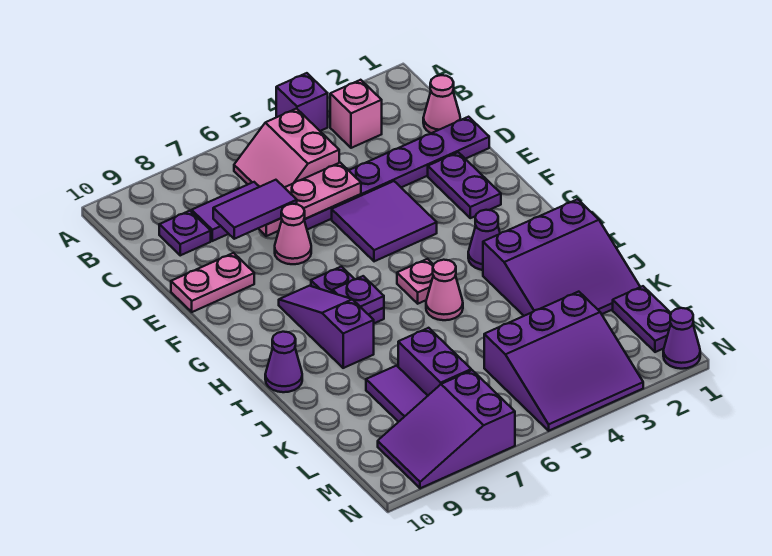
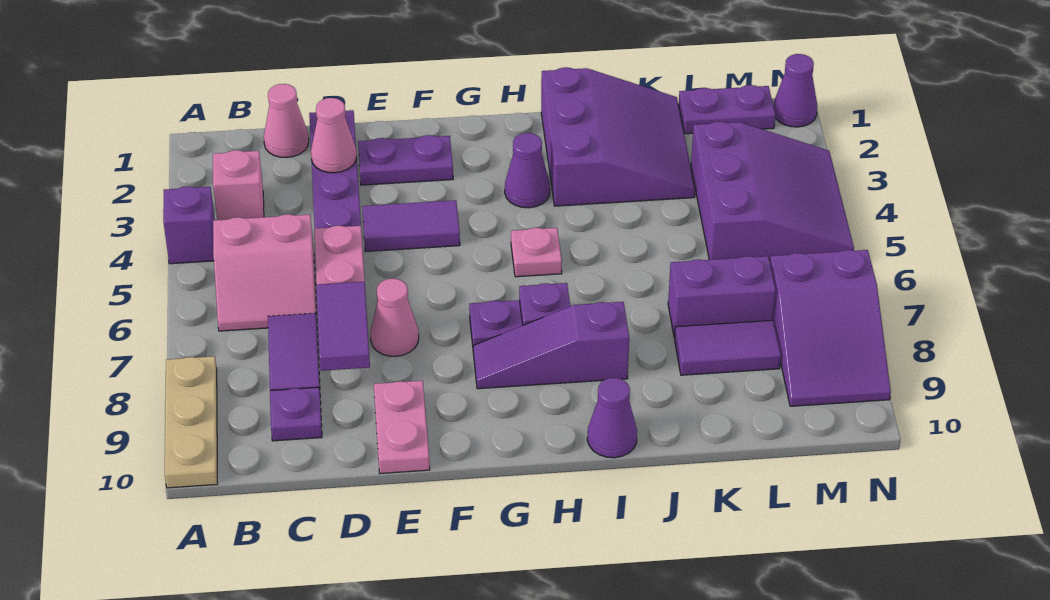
none -> tan 1x3 plate [165,356,218,488]
purple 2x2 tile [332,181,437,261] -> purple 1x2 tile [362,200,460,252]
pink 1x1 cone [426,260,463,320] -> pink 1x1 cone moved to [311,98,357,173]

